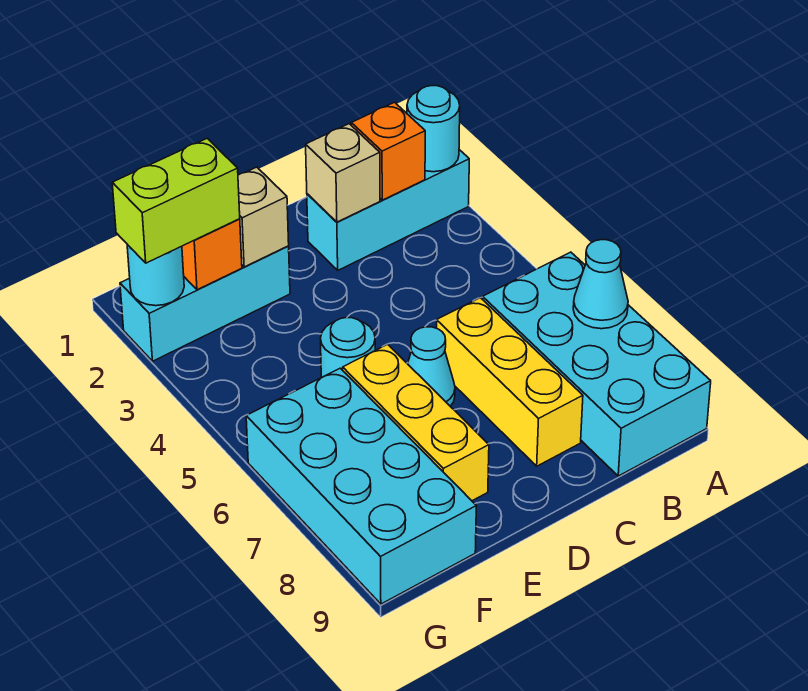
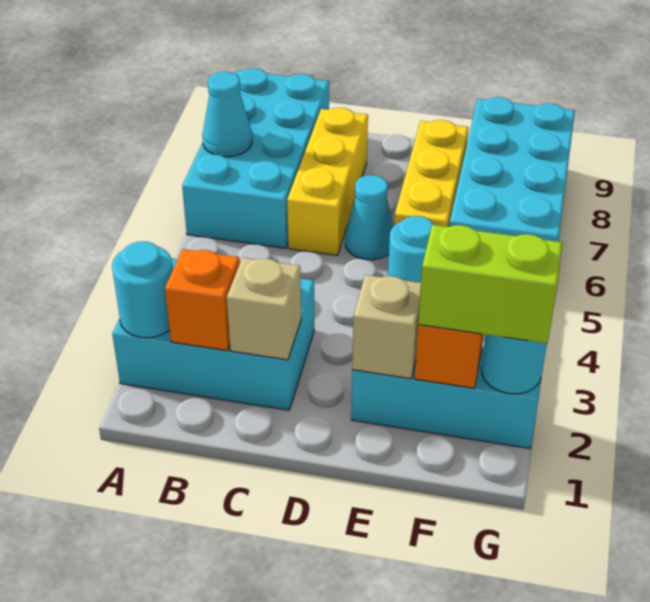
cyan 1x3 brick [307,150,469,270] -> cyan 2x3 brick [112,258,314,410]

